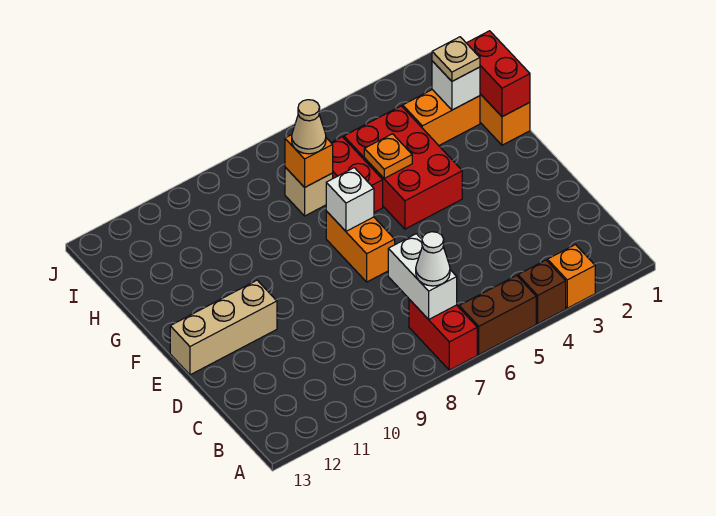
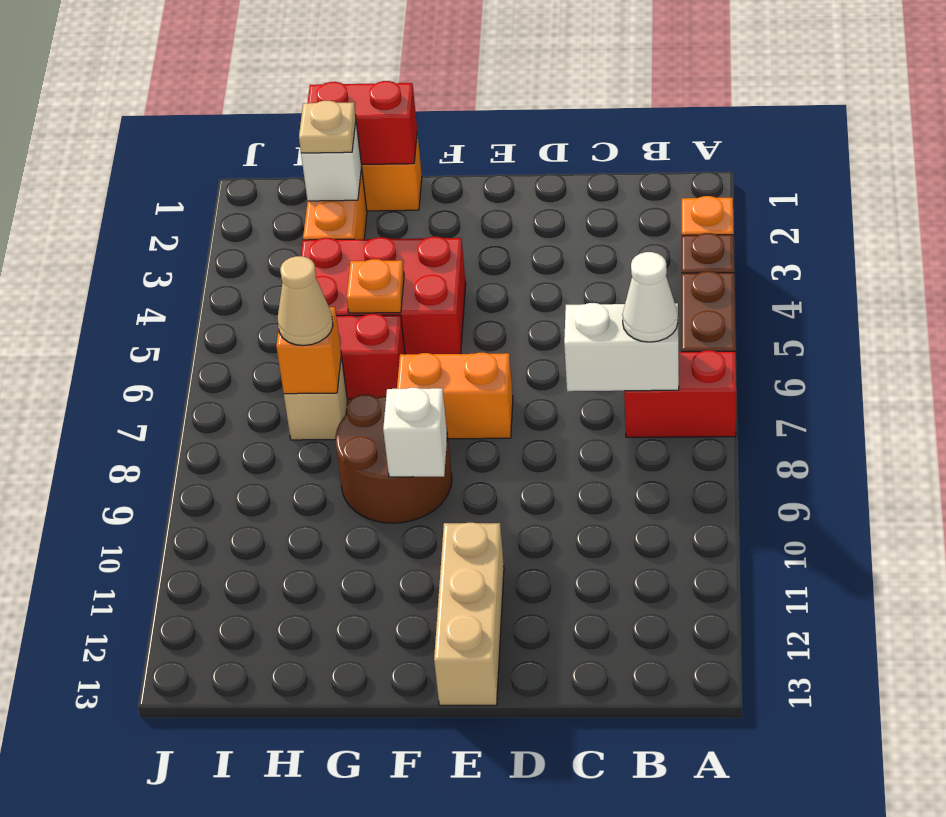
white 1x1 brick [326,168,374,231] -> white 1x1 brick moved to [383,388,447,477]
none -> brown 2x2 round brick [335,394,452,523]

